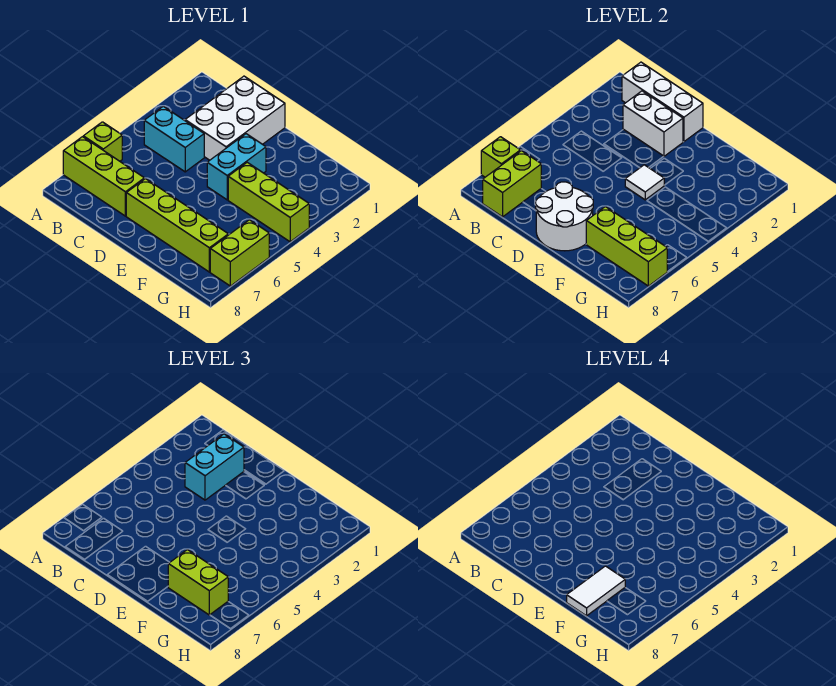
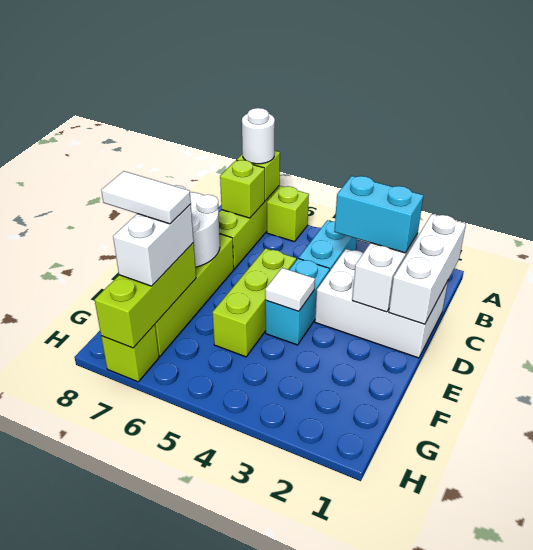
none -> white 1x1 round brick [242,108,275,164]
lime 1x2 brick [483,151,541,217] -> lime 1x1 brick [220,160,265,218]
cyan 1x2 brick [207,134,266,200] -> cyan 1x2 brick turned to [265,259,330,345]
lime 1x3 brick [228,162,309,242] -> lime 1x3 brick moved to [213,248,296,357]
lime 1x2 brick [168,550,228,615] -> white 1x2 brick [113,204,194,286]
lime 1x2 brick [210,220,269,286] -> lime 1x1 brick [101,325,159,382]

